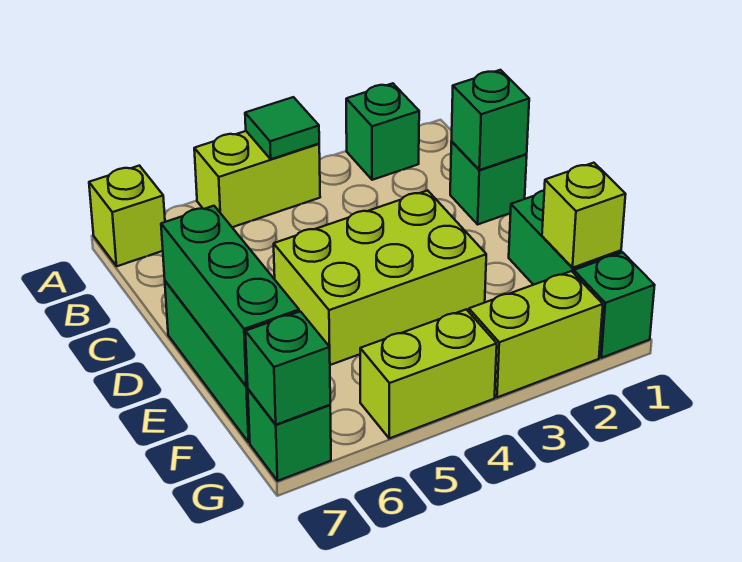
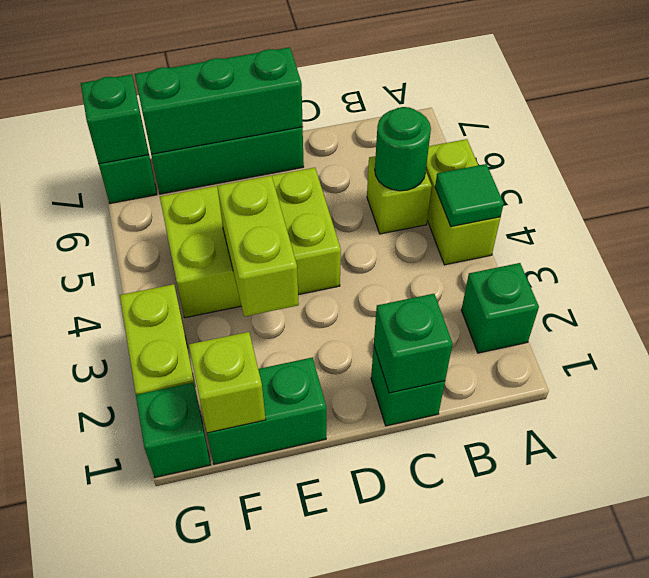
lime 1x1 brick [89,166,165,266] -> lime 1x1 brick moved to [367,156,432,234]
none -> green 1x1 round brick [375,107,431,191]
lime 2x3 brick [274,190,486,365] -> lime 2x3 brick turned to [160,168,341,318]
lime 1x2 brick [360,309,497,438] -> lime 1x2 brick moved to [217,176,299,317]

